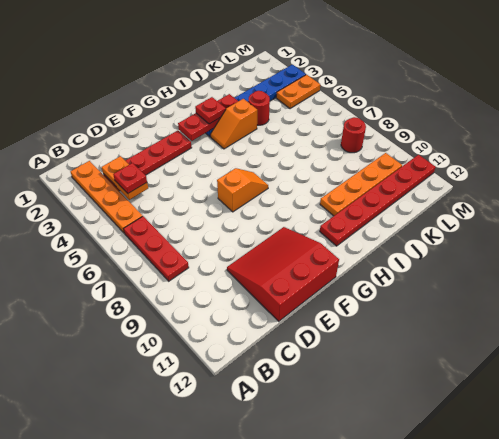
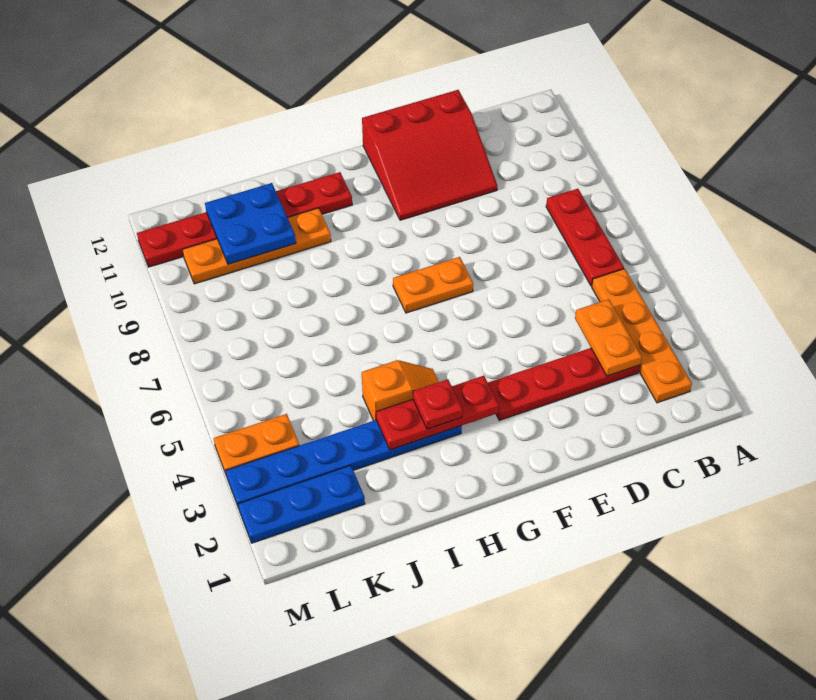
red 1x1 plate [113,163,147,193] -> none
orange 1x2 slope [217,168,268,212] -> orange 1x2 plate [393,257,473,313]
red 1x1 round brick [249,91,270,125] -> none
none -> blue 2x2 plate [205,183,296,264]
none -> blue 1x3 plate [238,465,365,543]
red 1x1 round brick [341,117,366,153] -> none

